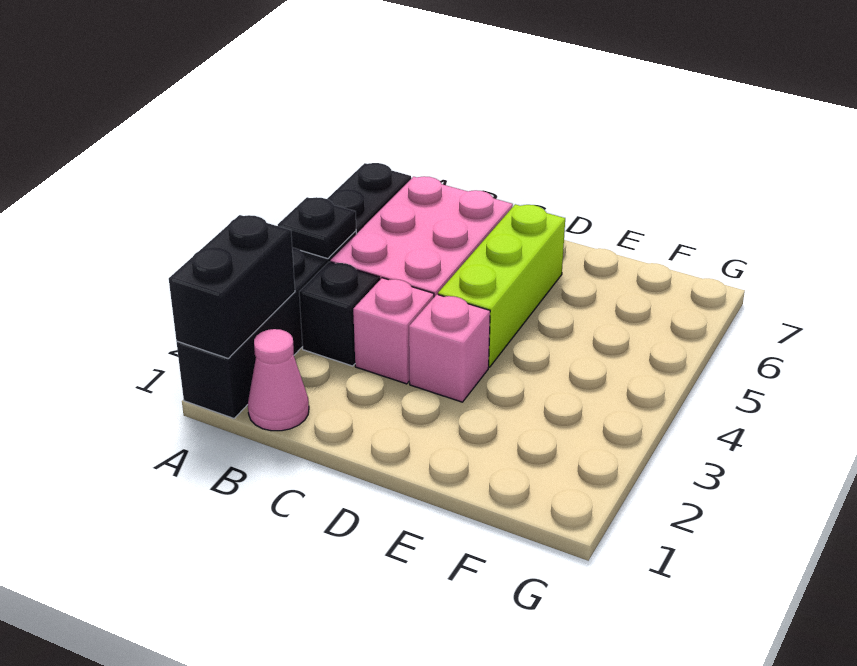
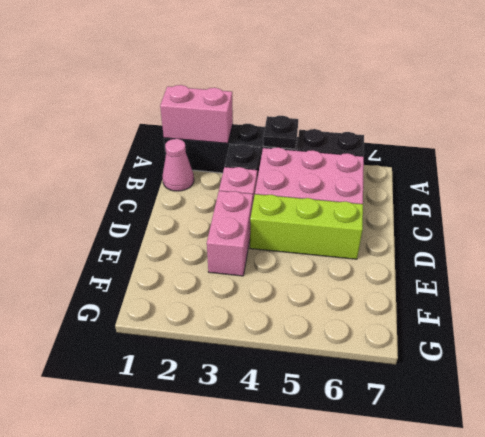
black 1x2 brick [169,215,295,358] -> pink 1x2 brick [160,85,233,143]
pink 1x1 brick [409,294,490,402] -> pink 1x2 brick [207,191,253,276]

